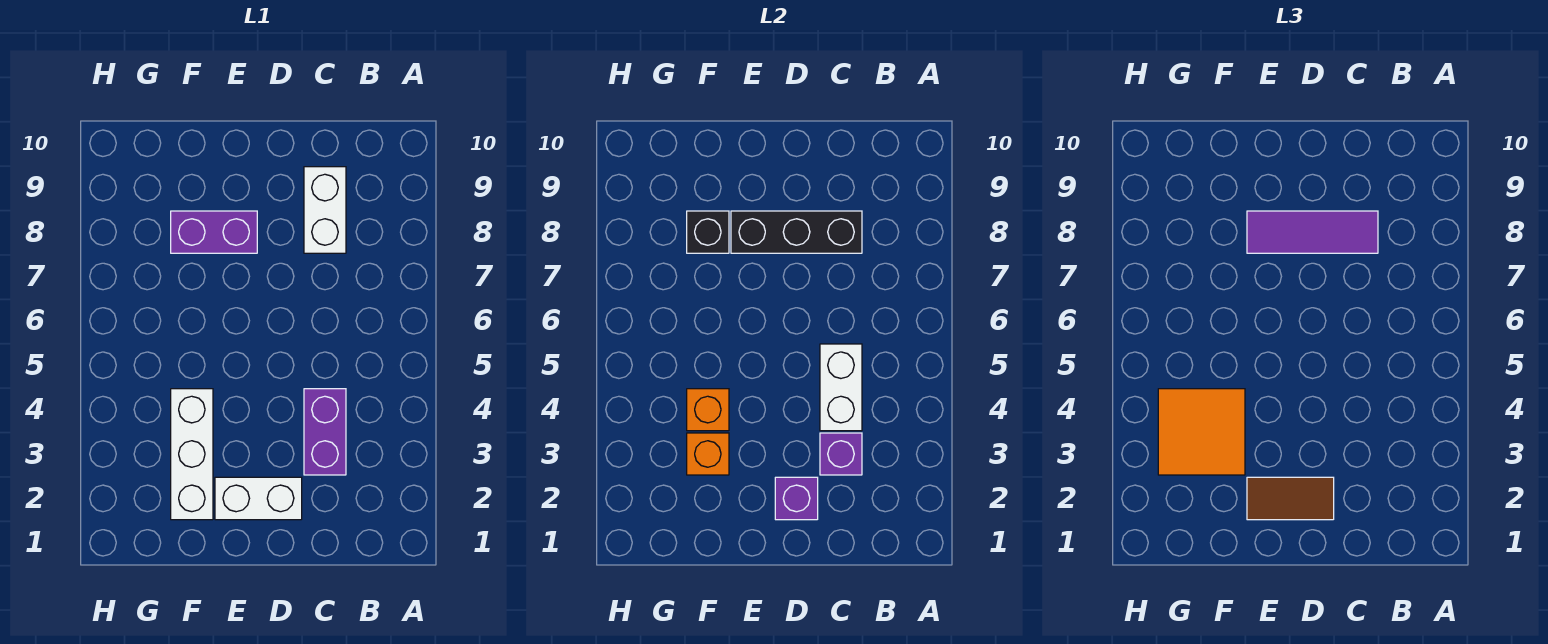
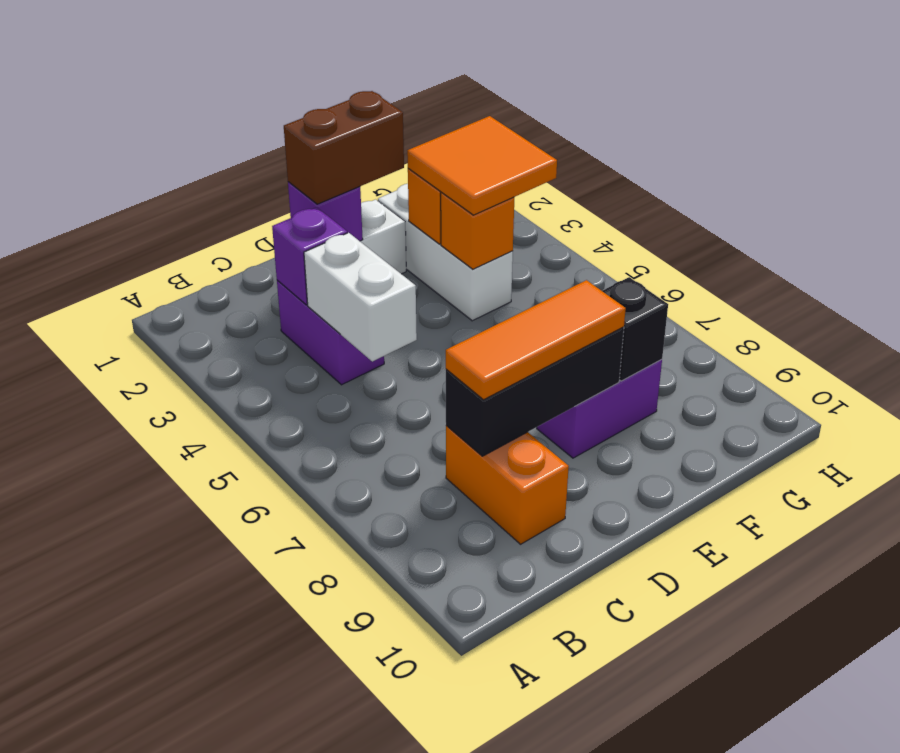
white 1x2 brick [304,167,346,253] -> orange 1x2 brick [446,426,569,544]
purple 1x3 tile [1247,211,1378,253] -> orange 1x3 tile [446,280,626,400]
brown 1x2 tile [1247,477,1334,520] -> brown 1x2 brick [284,91,404,204]

